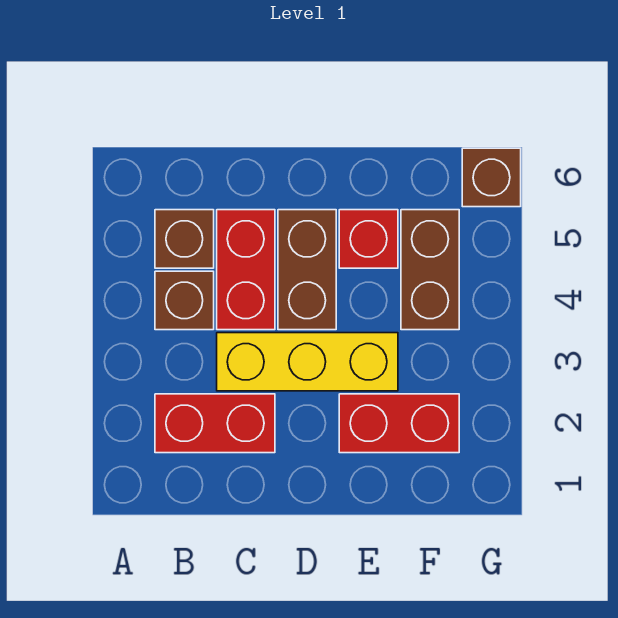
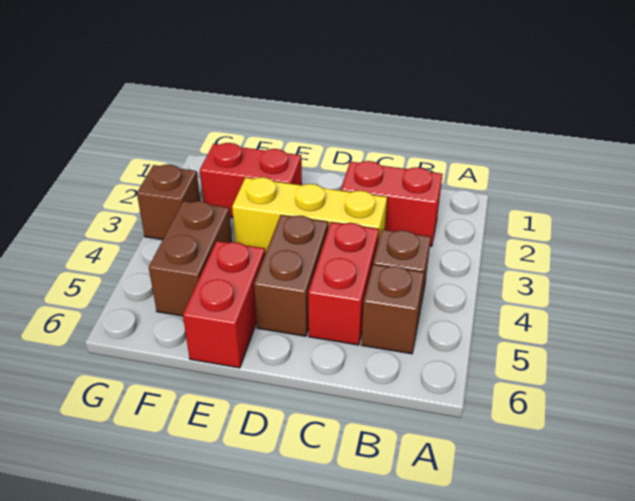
red 1x1 brick [339,210,398,268] -> red 1x2 brick [183,241,265,368]
brown 1x1 brick [462,148,521,207] -> brown 1x1 brick moved to [137,165,200,240]

